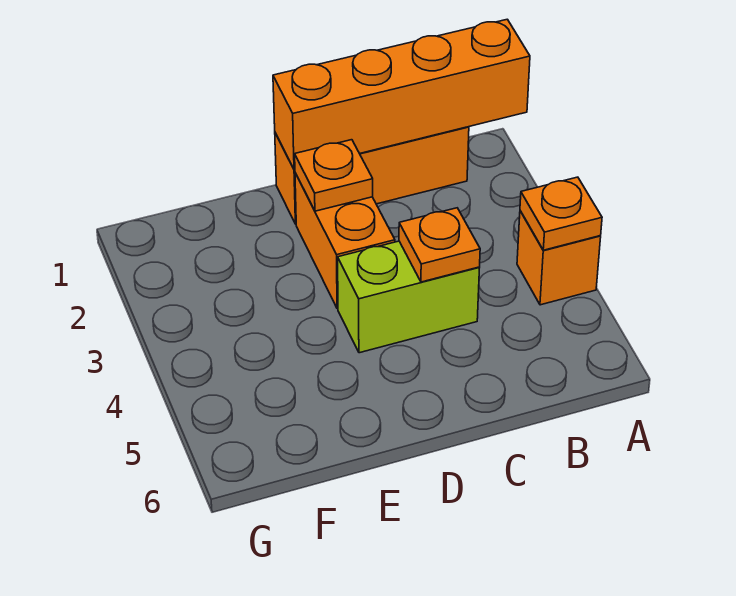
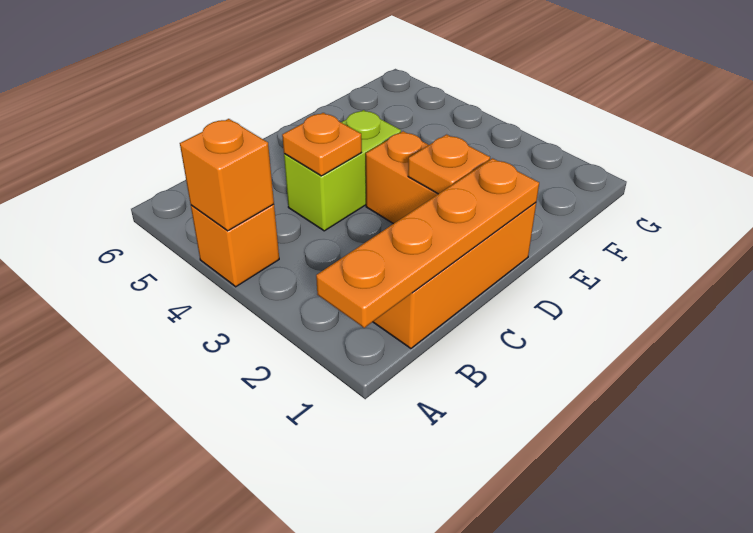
orange 1x4 brick [273,19,530,170] -> orange 1x4 plate [316,158,539,328]
orange 1x1 plate [520,177,602,250] -> orange 1x1 brick [180,119,274,231]

